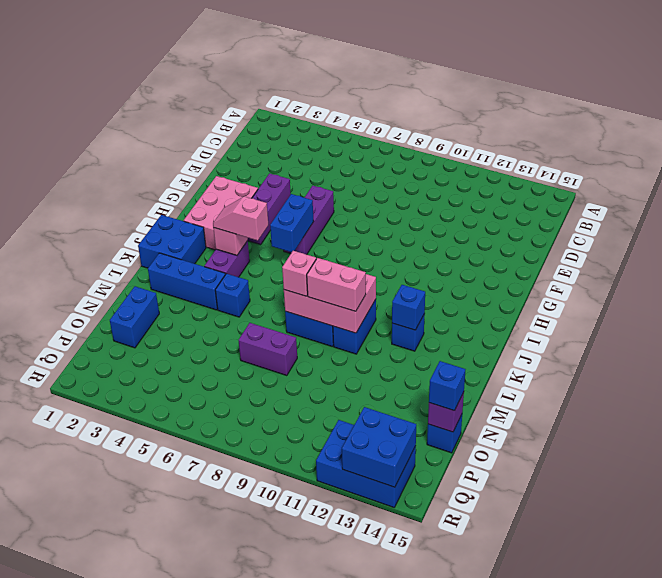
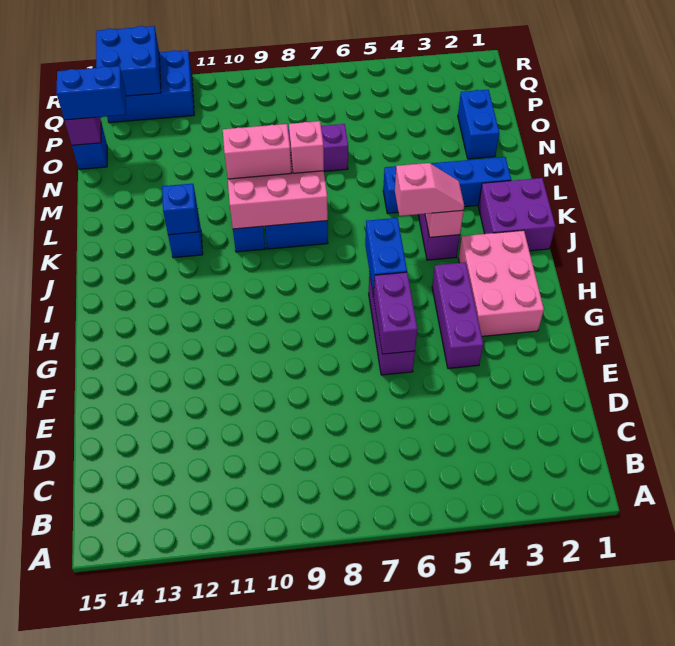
none -> purple 1x2 brick [373,272,417,354]
blue 2x2 brick [138,215,206,268] -> purple 2x2 brick [478,178,555,251]
blue 1x1 brick [429,361,465,411] -> blue 1x2 brick [56,66,126,120]

